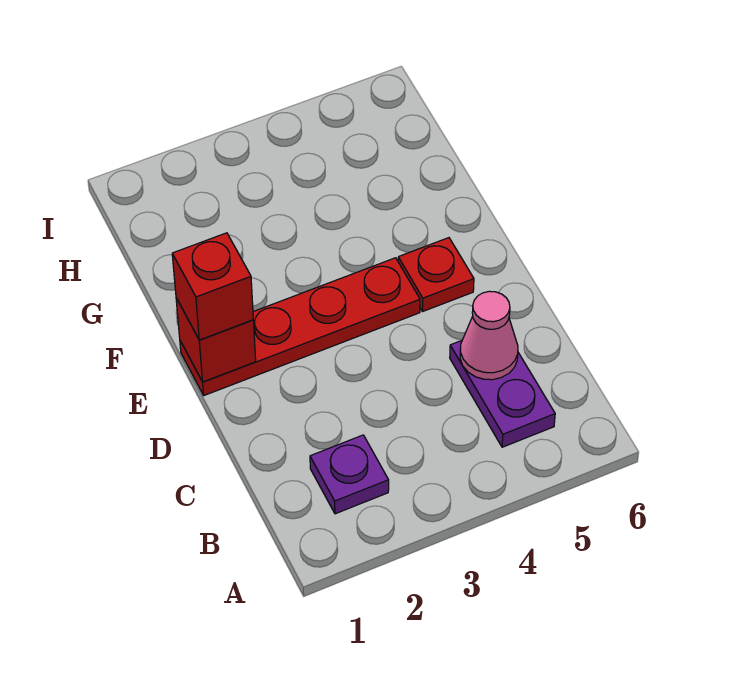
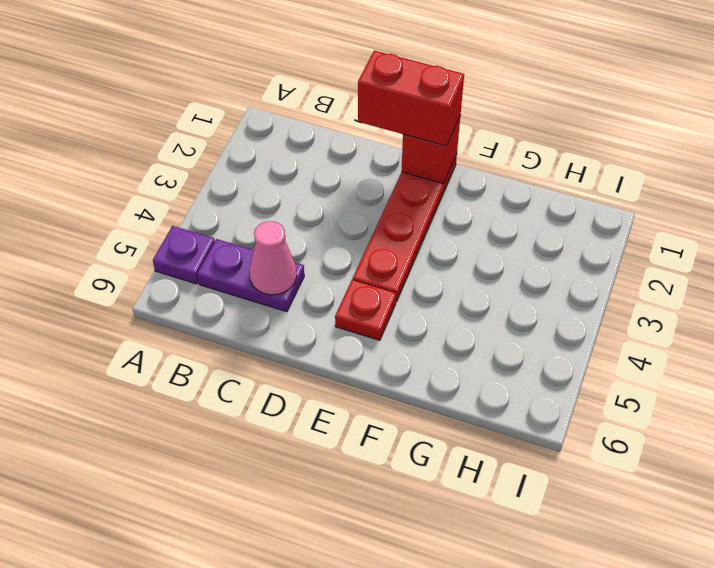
purple 1x1 plate [310,435,389,514] -> purple 1x1 plate moved to [153,226,215,284]
red 1x1 brick [172,233,253,340] -> red 1x2 brick [358,50,464,146]

